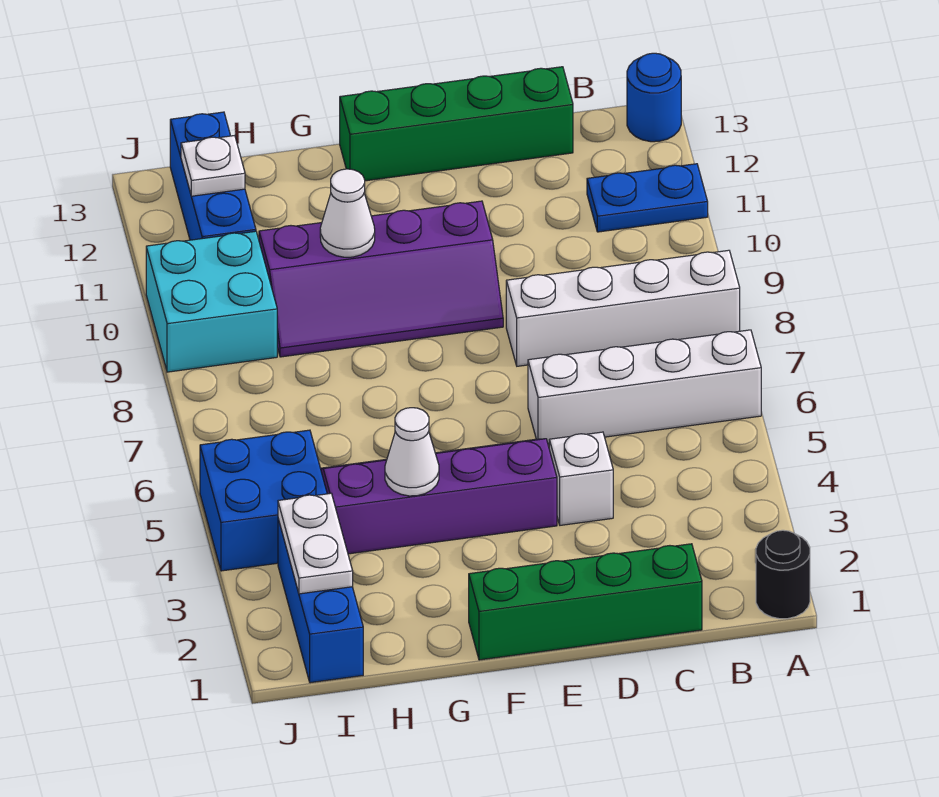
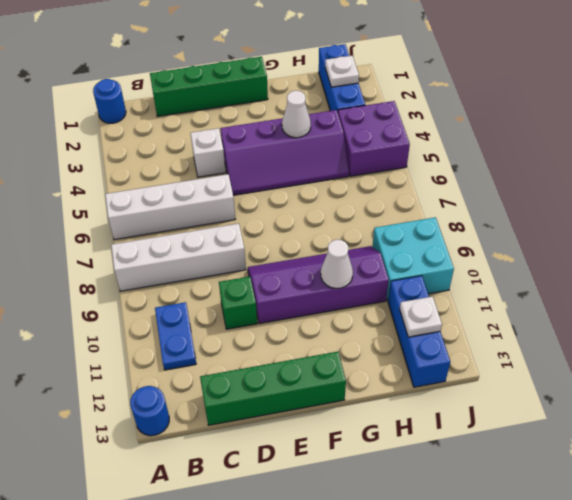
black 1x1 round brick [756,530,810,619] -> blue 1x1 round brick [93,79,126,123]
blue 1x2 plate [587,164,708,232] -> blue 1x2 plate turned to [155,302,196,370]
none -> green 1x1 brick [219,277,257,329]
white 1x2 plate [278,493,353,594] -> white 1x1 plate [325,56,359,87]
blue 2x2 brick [200,430,327,571] -> purple 2x2 brick [338,101,410,176]

